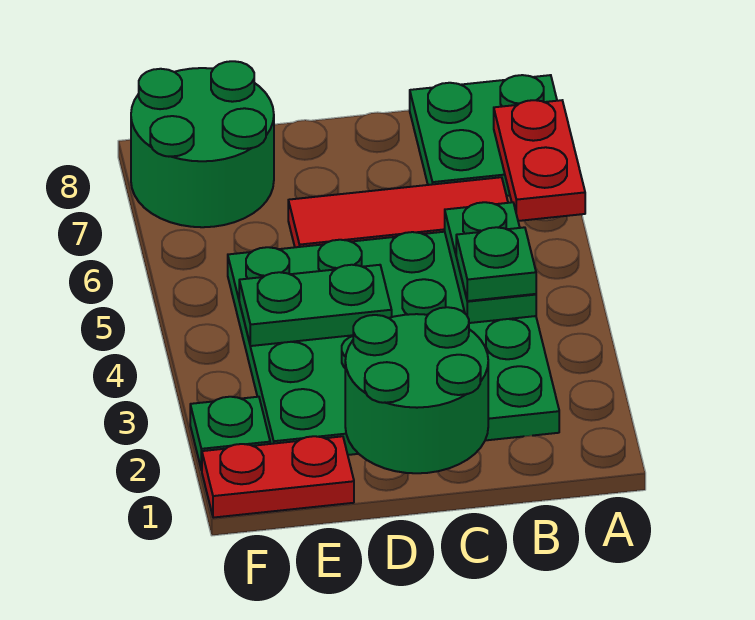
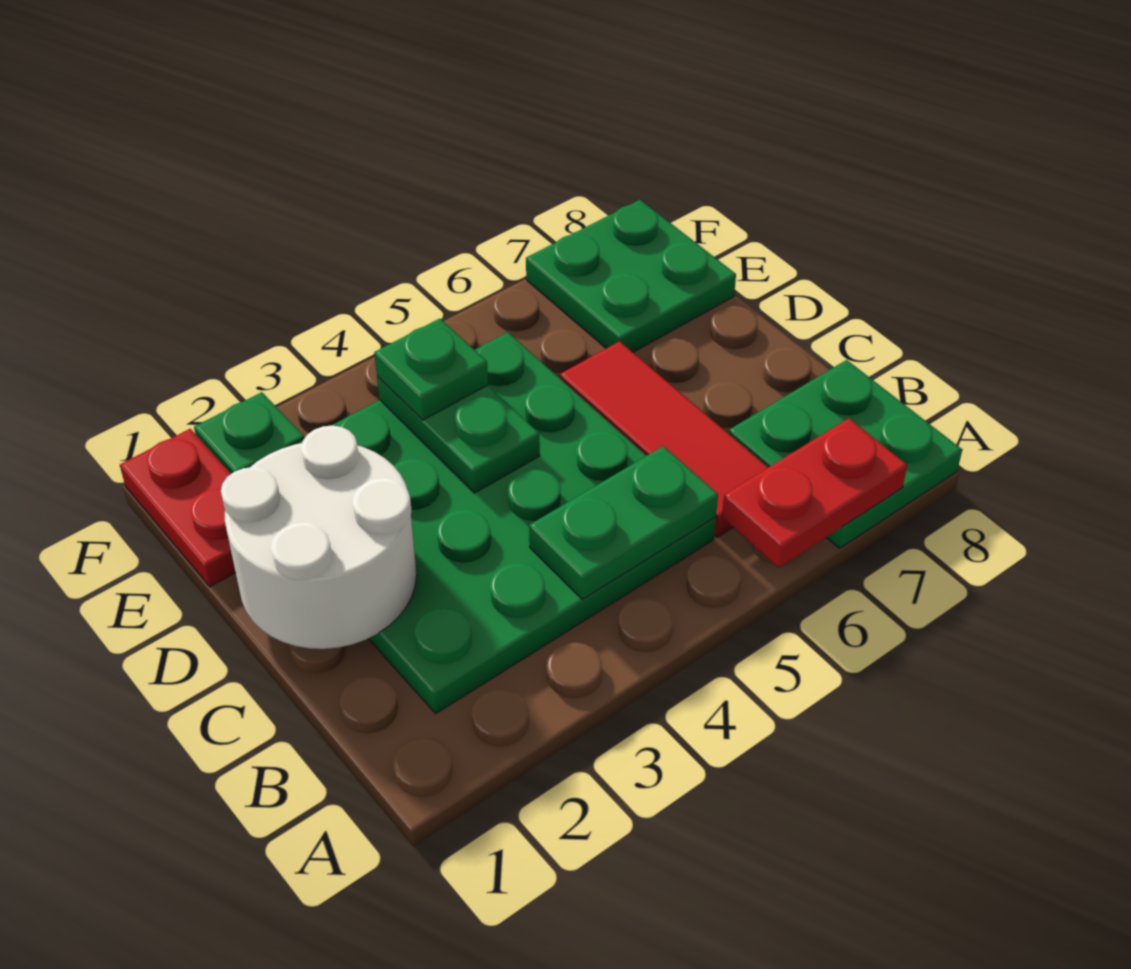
green 1x1 plate [456,227,536,301] -> green 1x1 plate moved to [374,319,488,420]
green 2x2 round brick [345,307,488,473] -> white 2x2 round brick [221,425,417,649]
green 2x2 round brick [131,61,274,227] -> green 2x2 plate [526,200,736,352]

